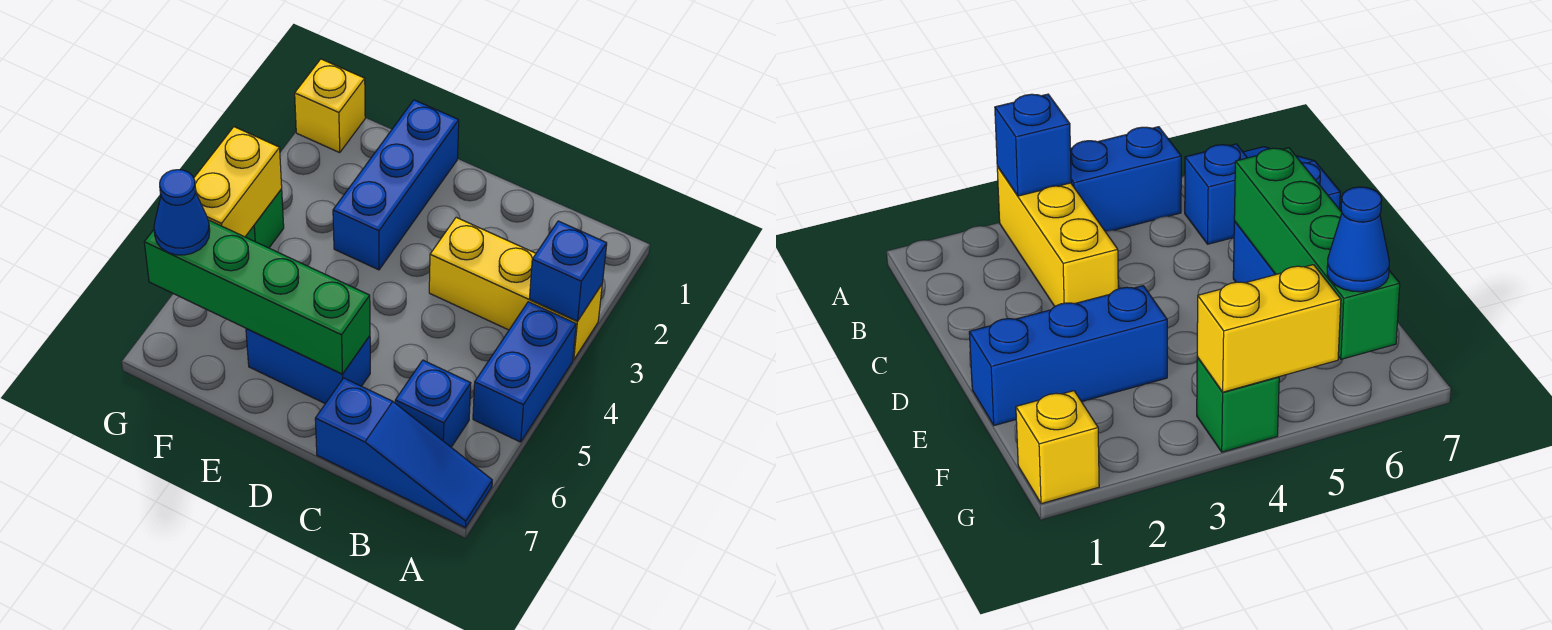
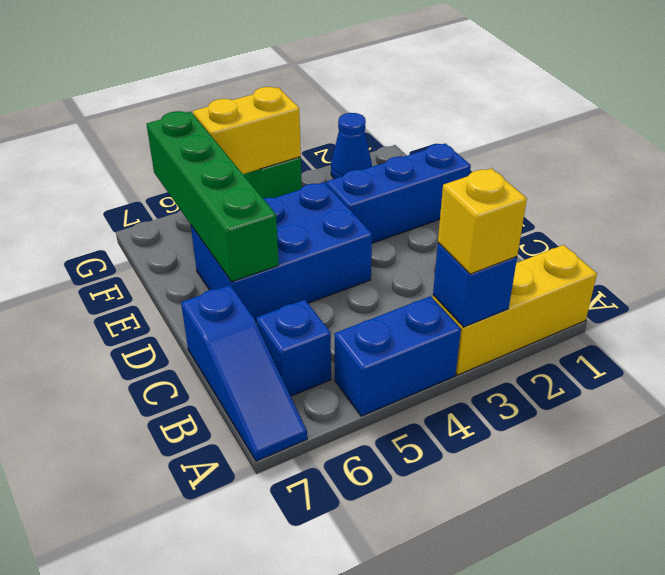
yellow 1x3 brick [429,217,602,360] -> yellow 1x3 brick turned to [433,245,597,375]
blue 1x2 brick [246,329,370,404] -> blue 2x3 brick [191,182,372,322]
yellow 1x1 brick [295,59,365,153] -> yellow 1x1 brick moved to [438,168,527,274]
blue 1x1 cone [154,170,210,255] -> blue 1x1 cone moved to [331,113,372,179]

